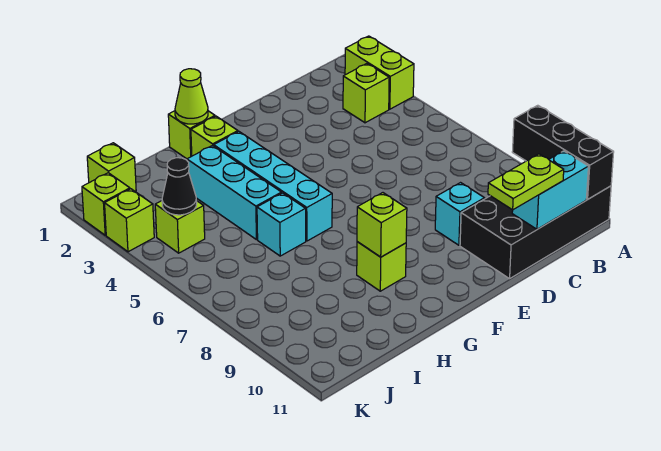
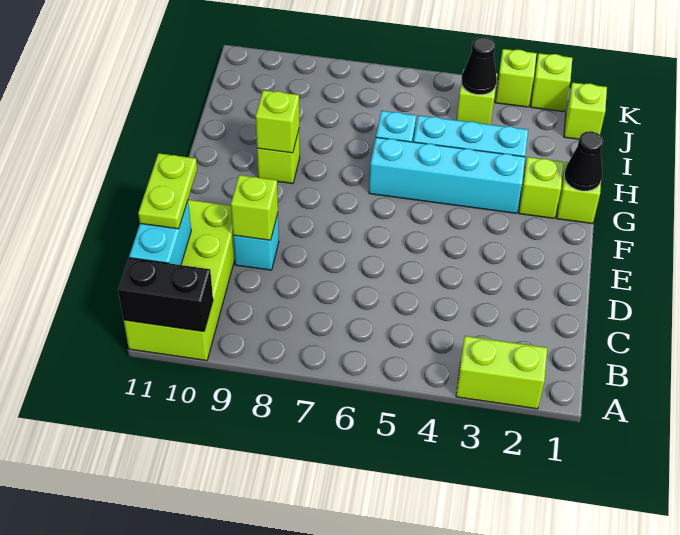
black 1x3 brick [512,105,614,199] -> black 1x2 brick [118,258,213,332]
black 2x4 brick [460,186,611,279] -> lime 2x4 brick [124,200,235,361]
lime 1x1 brick [343,64,389,123] -> lime 1x1 brick moved to [231,175,278,240]
lime 1x1 cone [175,69,208,124] -> black 1x1 cone [564,131,603,191]

